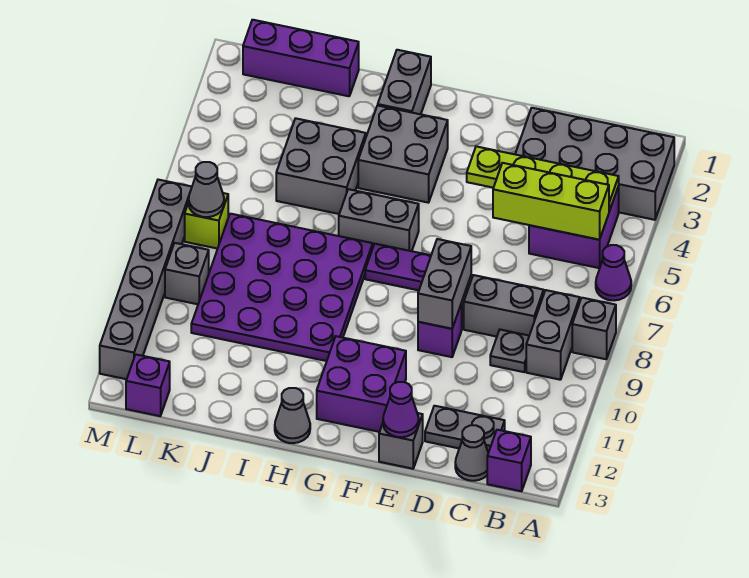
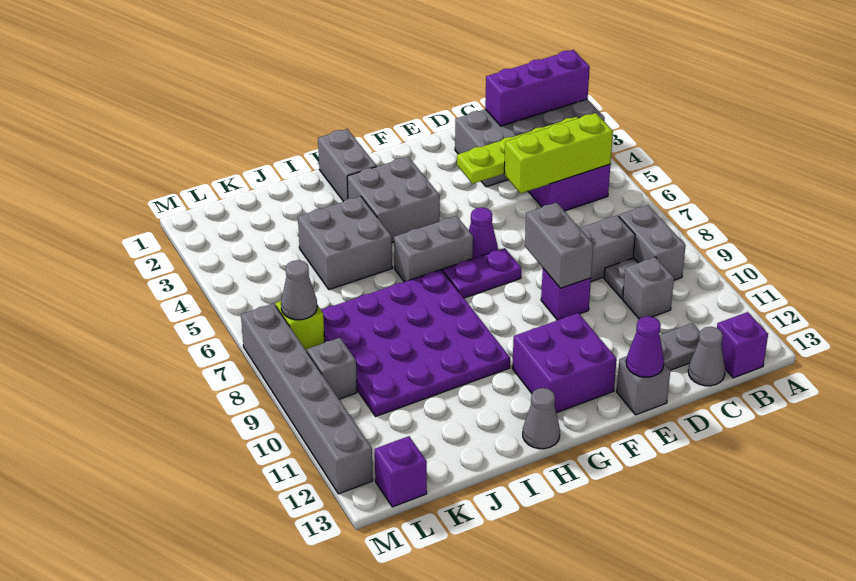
purple 1x1 cone [596,245,631,301] -> purple 1x1 cone moved to [469,208,498,259]
grey 1x1 brick [572,298,616,359] -> grey 1x1 brick moved to [623,257,674,319]
purple 1x3 brick [243,20,359,96] -> purple 1x3 brick moved to [485,50,590,126]

